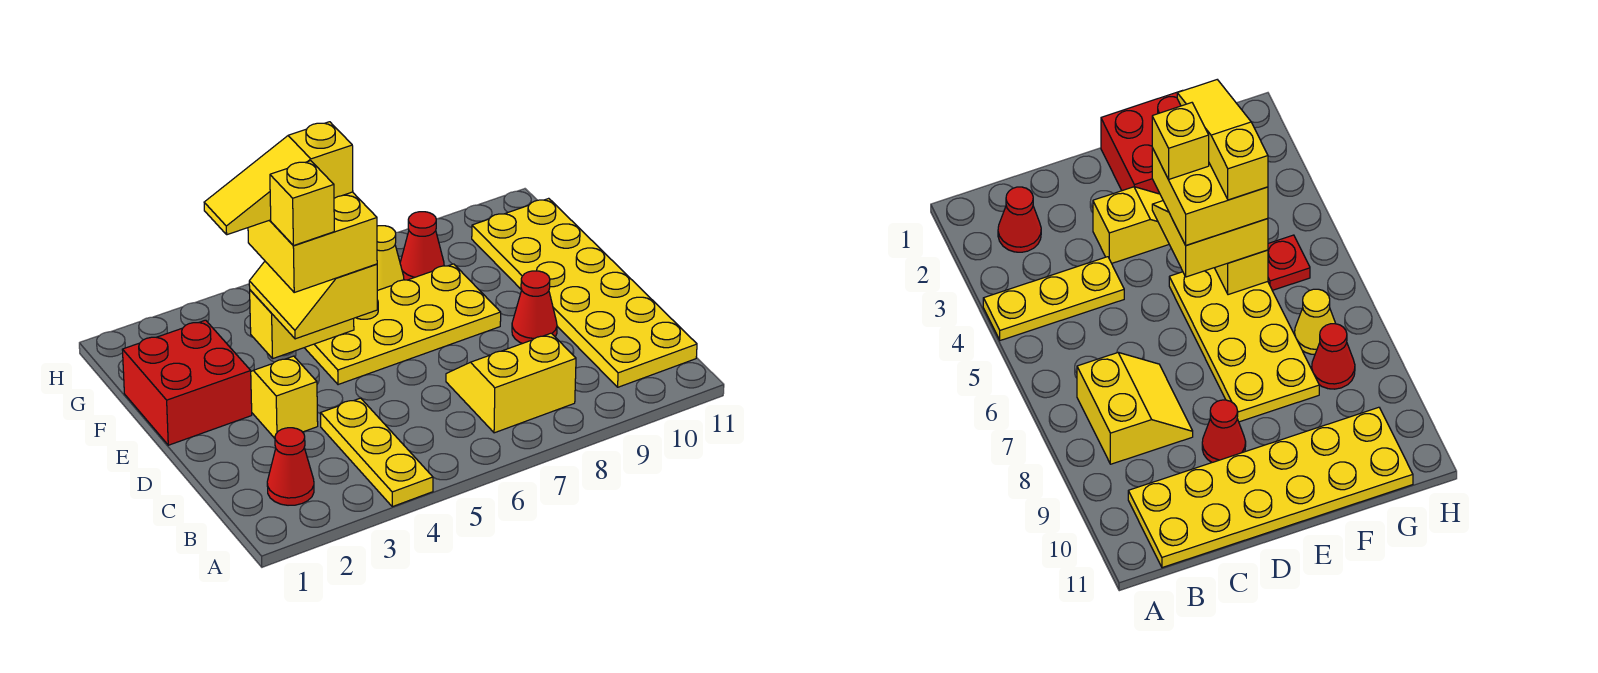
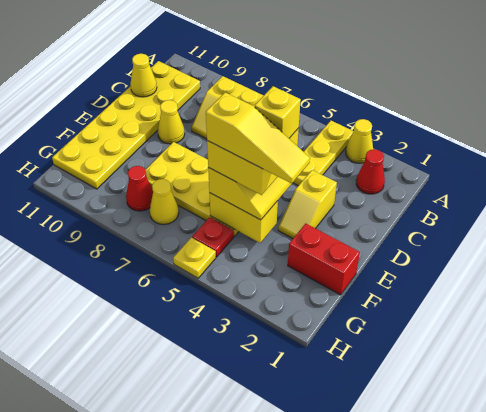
none -> yellow 1x1 cone [346,119,373,163]
none -> yellow 1x1 cone [130,54,157,97]
red 1x1 cone [512,271,557,344] -> yellow 1x1 cone [158,100,185,144]
red 2x2 brick [122,320,252,445] -> red 1x2 brick [288,223,360,295]
none -> yellow 1x1 plate [173,238,216,278]

